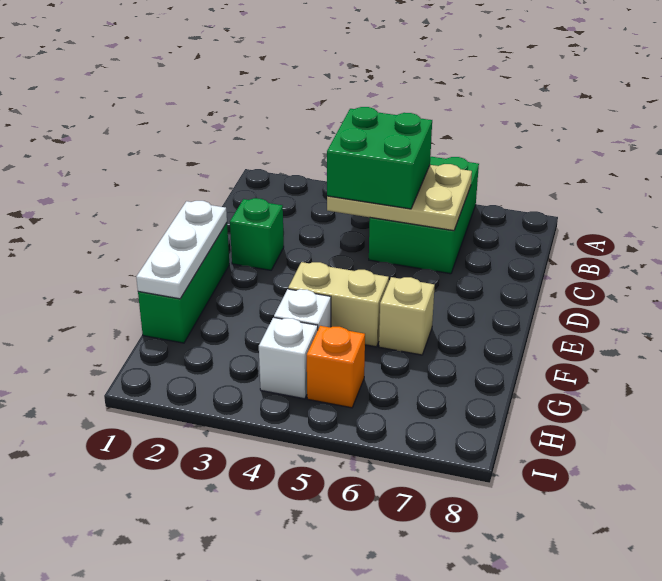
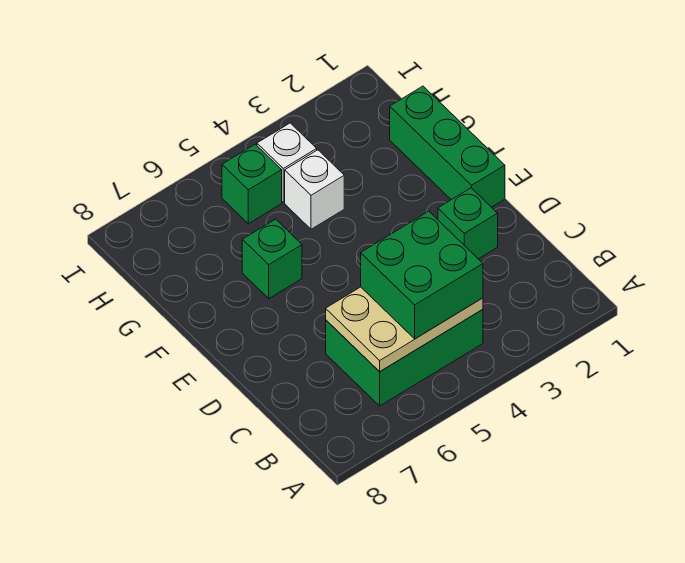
green 2x3 brick [369,156,479,274] -> green 2x3 brick turned to [326,309,483,406]
white 1x3 plate [136,201,227,299] -> none
tan 1x2 brick [288,262,389,347] -> none
tan 1x1 brick [379,277,435,355] -> green 1x1 brick [242,219,302,298]
orange 1x1 brick [307,326,365,408] -> green 1x1 brick [222,144,282,224]

